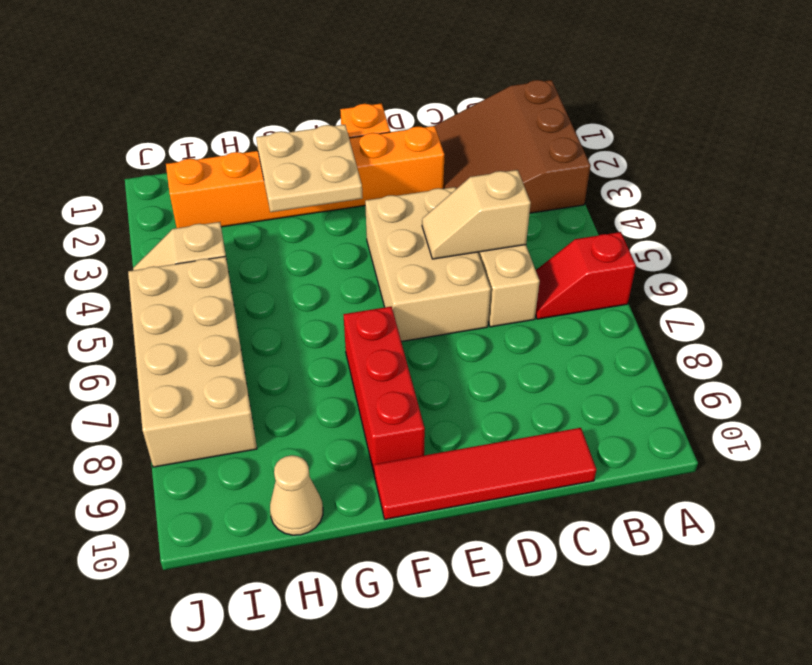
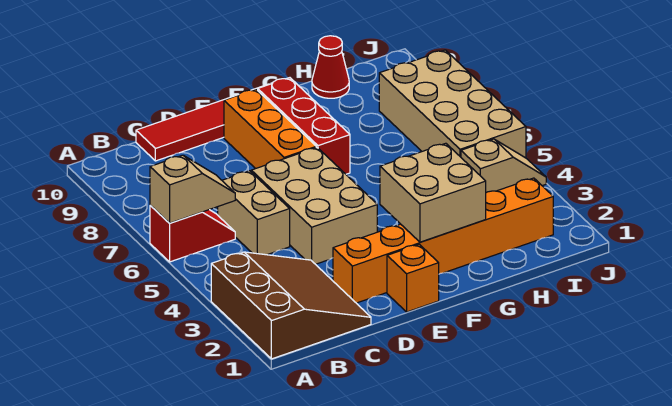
tan 1x2 slope [422,170,531,259] -> tan 1x2 slope moved to [150,155,235,223]
none -> orange 1x3 brick [224,89,316,169]
tan 2x2 plate [256,124,363,212] -> tan 2x2 brick [380,143,486,242]
tan 1x1 cone [270,455,323,535] -> red 1x1 cone [312,36,349,98]

